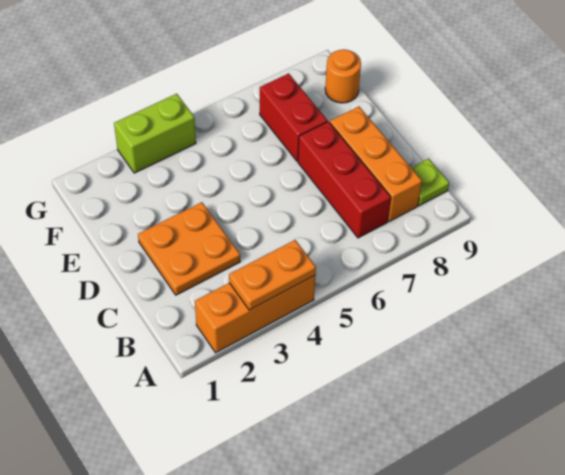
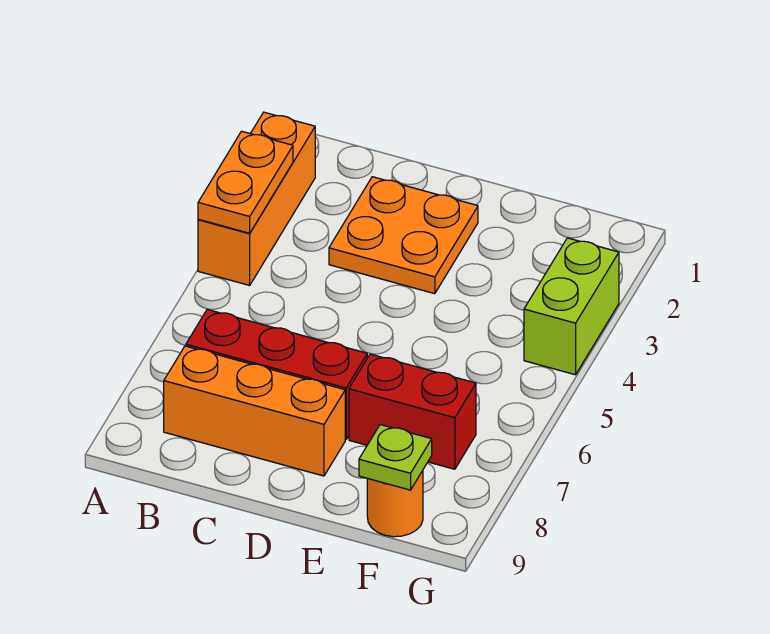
lime 1x1 plate [411,159,449,206] -> lime 1x1 plate moved to [359,425,432,490]

